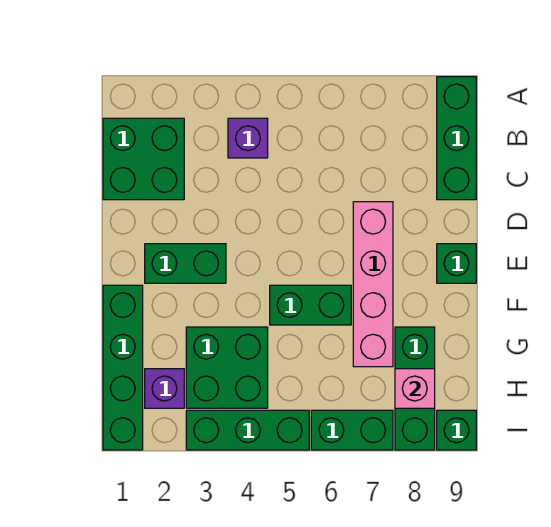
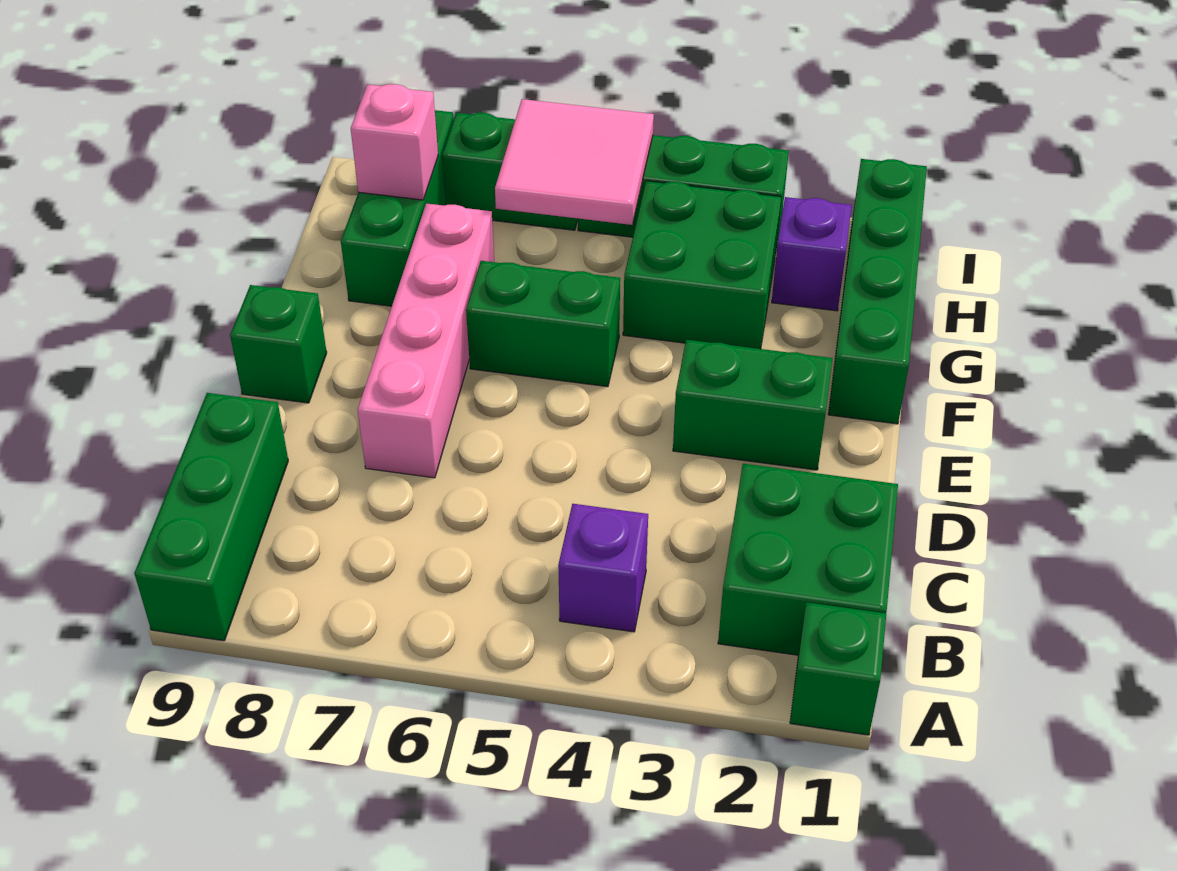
none -> pink 2x2 tile [495,99,654,225]
green 1x1 brick [437,410,476,450] -> green 1x1 brick moved to [790,602,886,735]

